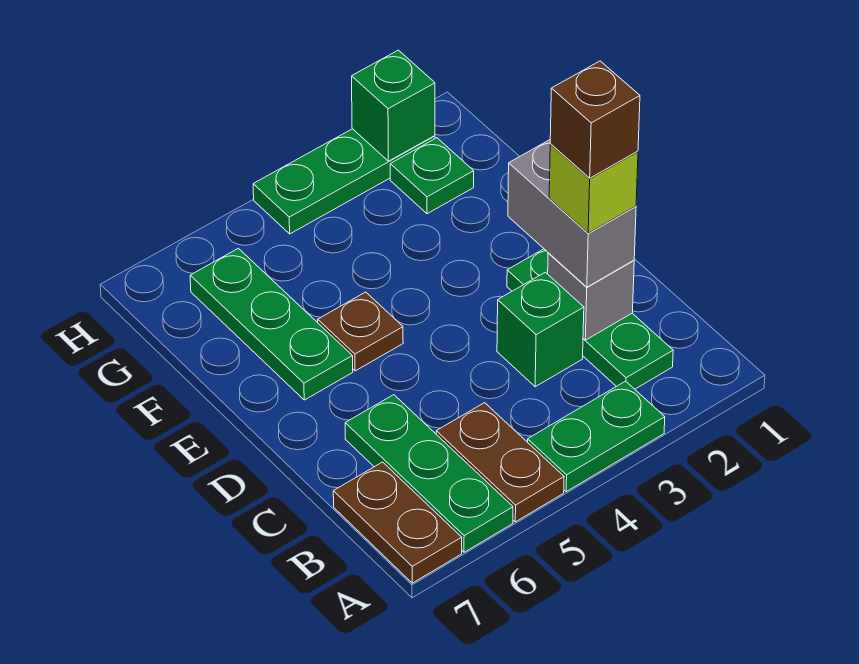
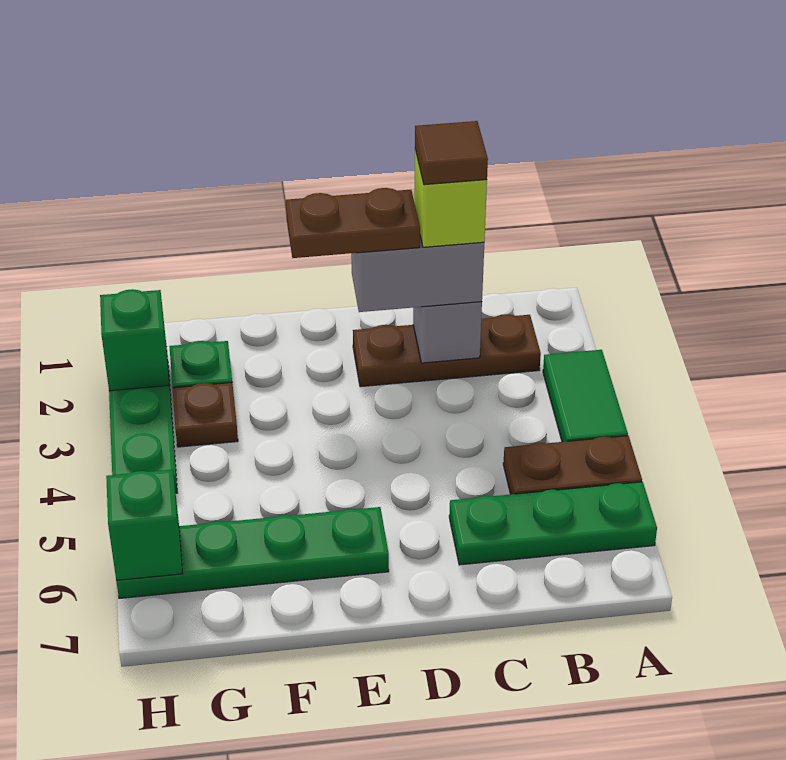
green 1x2 plate [528,381,665,492] -> green 1x2 tile [543,350,628,442]
brown 1x2 plate [333,462,462,583] -> brown 1x2 plate moved to [286,188,420,258]
green 1x3 plate [507,249,673,389] -> brown 1x3 plate [353,314,541,387]
brown 1x1 brick [550,61,640,178] -> brown 1x1 tile [415,121,488,185]
green 1x1 brick [497,272,584,387] -> green 1x1 brick moved to [106,470,182,580]
brown 1x1 plate [318,292,403,371] -> brown 1x1 plate moved to [173,383,238,447]
green 1x3 plate [190,248,353,400] -> green 1x4 plate [116,507,389,598]

